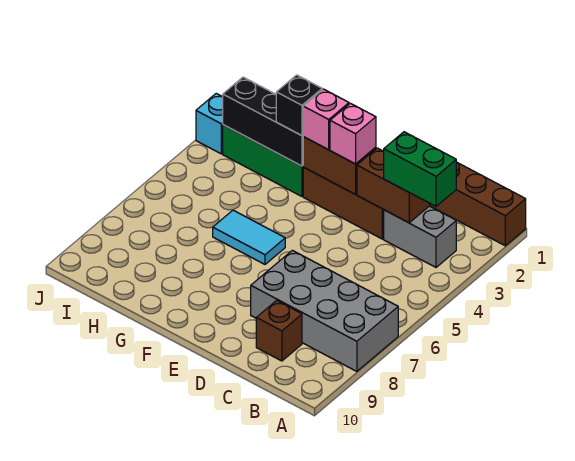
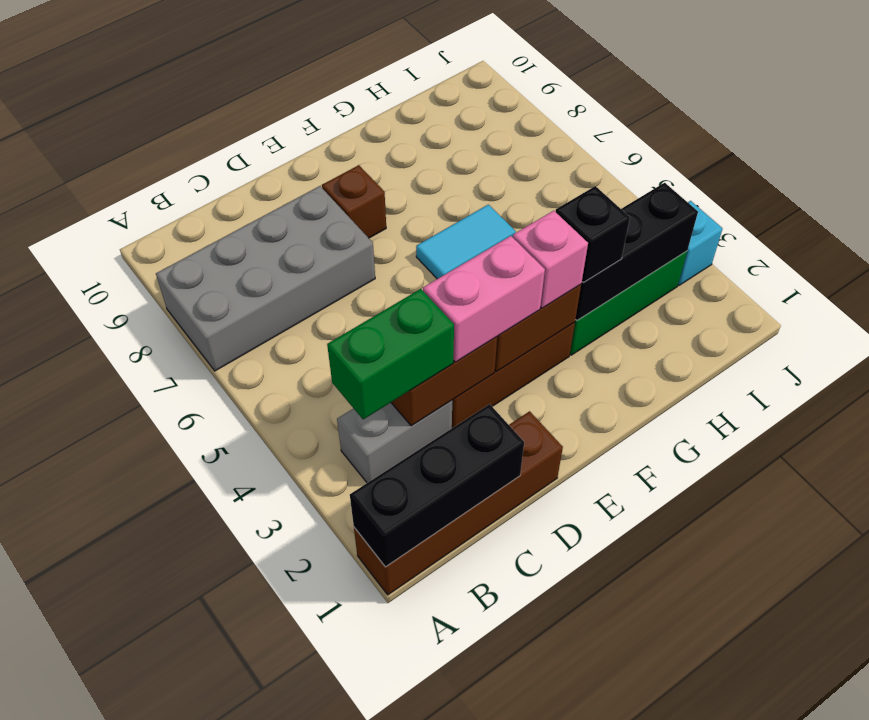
none -> black 1x3 brick [350,404,524,567]
brown 1x1 brick [256,300,302,361] -> brown 1x1 brick moved to [322,165,386,238]
pink 1x1 brick [330,103,376,164] -> pink 1x2 brick [423,236,545,362]

